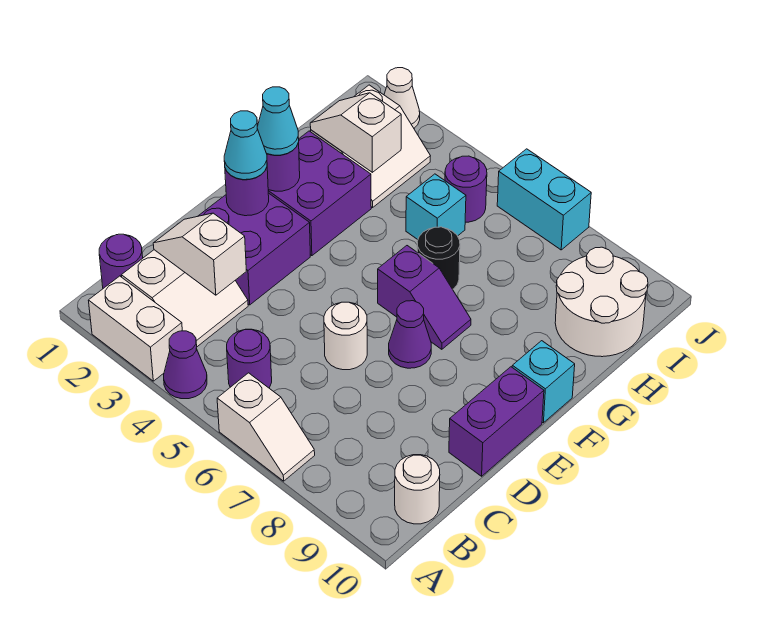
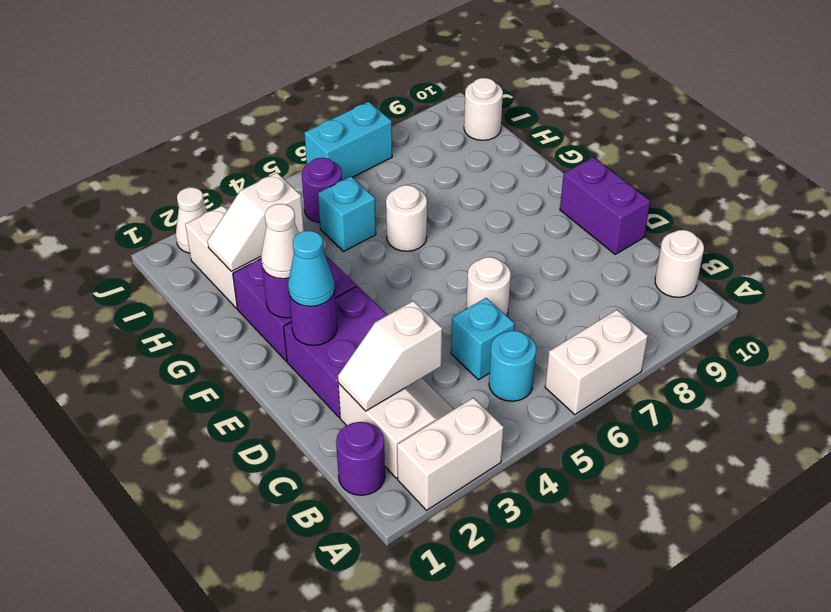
purple 1x1 cone [164,331,207,399] -> none
white 1x2 slope [217,373,315,481] -> white 1x2 brick [545,310,648,415]
purple 1x1 round brick [227,329,272,388] -> cyan 1x1 round brick [489,331,536,401]
purple 1x1 cone [389,301,431,368] -> none
cyan 1x1 cone [257,87,299,155] -> white 1x1 cone [261,204,299,279]
purple 1x2 slope [378,246,471,349] -> none
cyan 1x1 brick [512,341,575,423] -> cyan 1x1 brick moved to [451,298,515,380]
black 1x1 round brick [417,227,460,289] -> white 1x1 round brick [386,185,427,251]
white 2x2 round brick [555,247,648,357] -> white 1x1 round brick [464,78,503,140]

